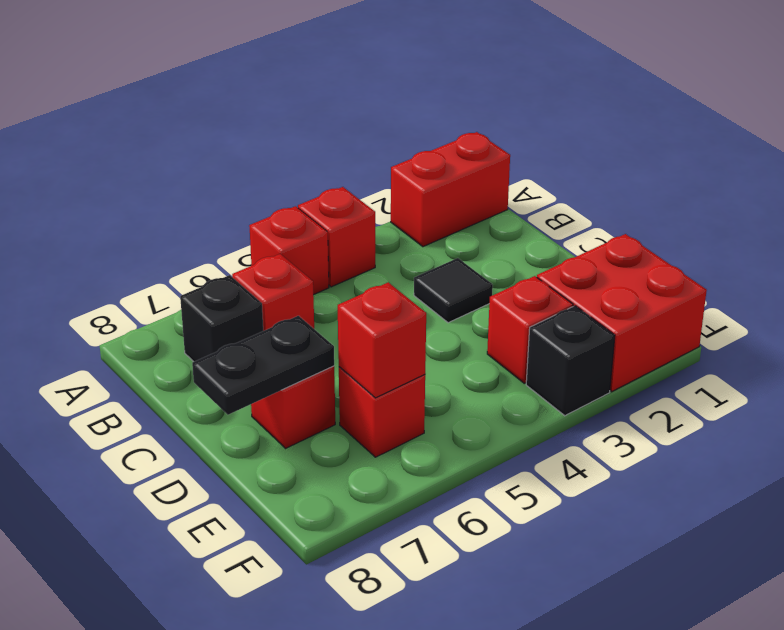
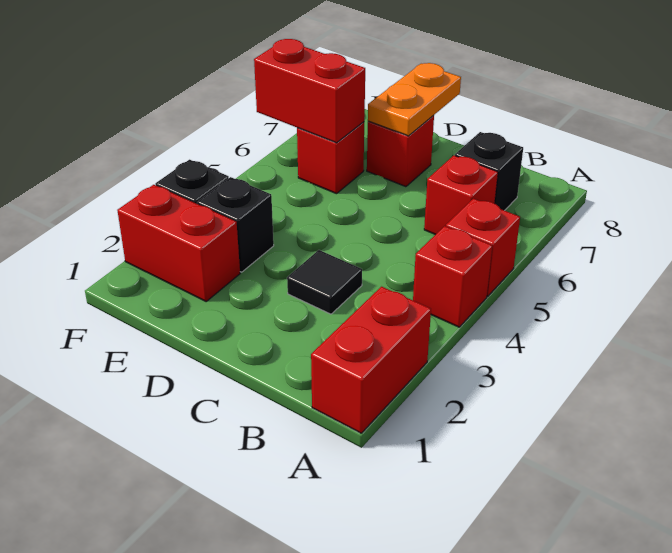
black 1x2 plate [192,316,334,415] -> orange 1x2 plate [368,63,461,136]
red 2x2 brick [537,234,707,391] -> red 1x2 brick [117,185,240,301]
red 1x1 brick [487,276,573,383] -> black 1x1 brick [197,177,274,272]
red 1x1 brick [338,282,426,398] -> red 1x2 brick [254,39,365,143]

